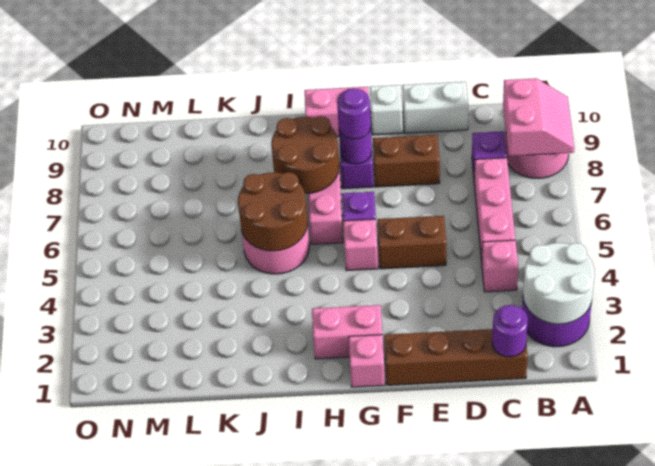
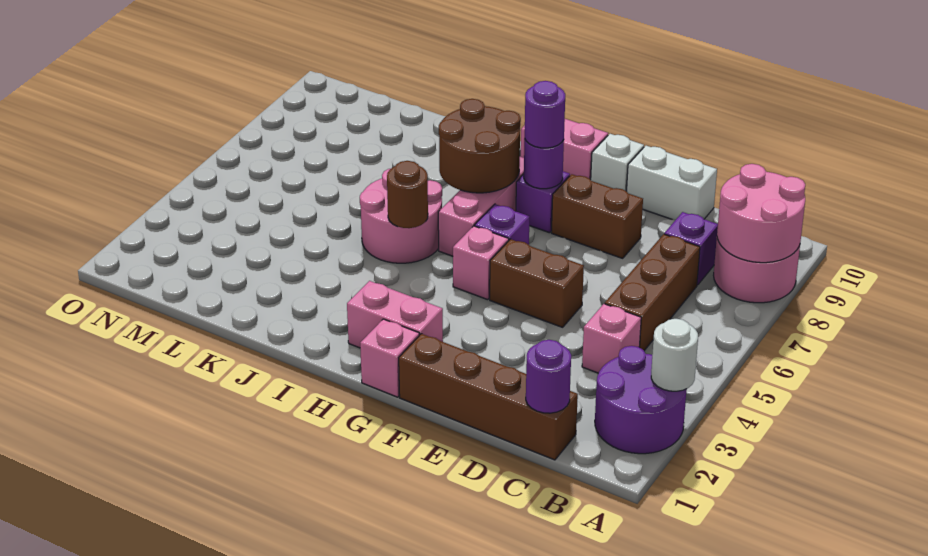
white 2x2 round brick [523,243,595,324] -> white 1x1 round brick [651,319,698,391]
pink 2x2 slope [503,78,574,156] -> pink 2x2 round brick [717,164,805,263]
pink 1x3 brick [474,158,515,261] -> brown 1x3 brick [605,234,700,351]
brown 2x2 round brick [238,172,307,251] -> brown 1x1 round brick [387,161,428,228]

